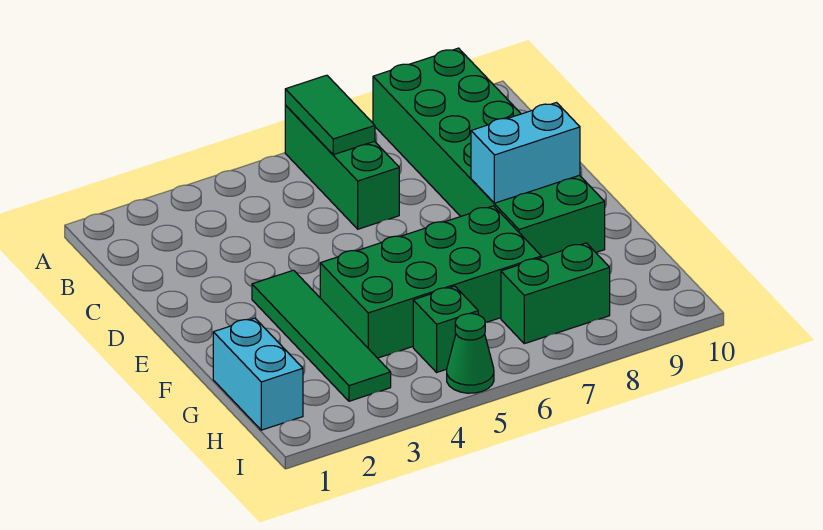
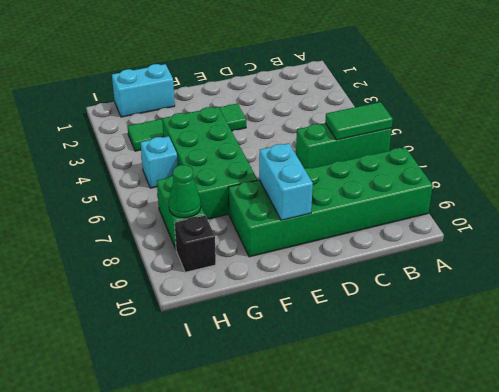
green 1x1 brick [413,286,478,372] -> cyan 1x1 brick [140,136,178,188]
none -> black 1x1 brick [175,215,216,272]
green 1x1 cone [447,314,494,393] -> green 1x1 cone moved to [169,165,201,218]

